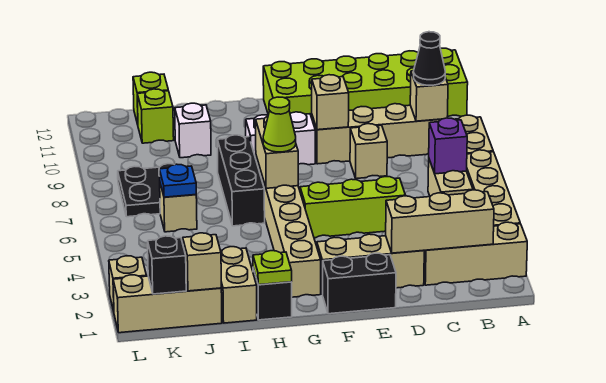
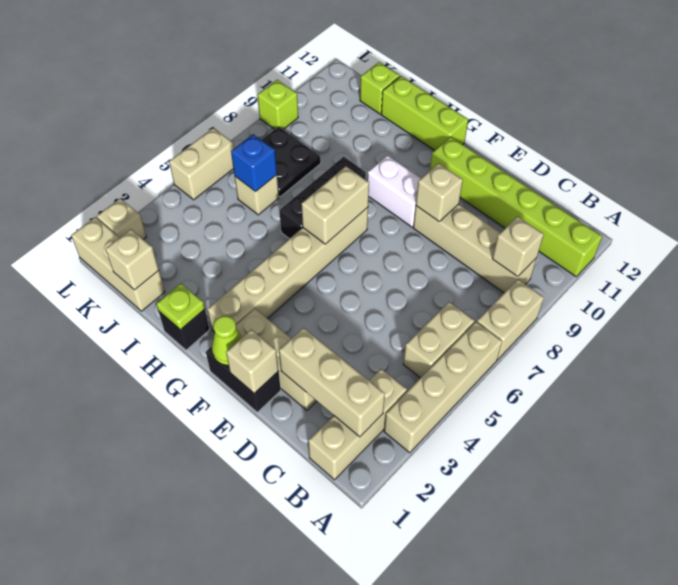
tan 1x3 brick [424,222,527,285] -> tan 1x3 brick turned to [308,369,407,480]
lime 2x6 brick [263,48,468,118] -> lime 1x6 brick [430,137,602,277]
purple 1x1 brick [429,118,467,174] -> none
black 1x1 cone [414,32,445,85] -> none
lime 1x3 brick [300,177,406,238] -> lime 1x3 brick moved to [381,76,468,151]
tan 1x1 brick [350,124,387,179] -> tan 1x1 brick moved to [226,330,279,393]
lime 1x1 cone [263,97,296,152] -> lime 1x1 cone moved to [212,316,242,365]
tan 1x2 brick [221,247,257,323] -> tan 1x2 brick moved to [169,128,234,200]
white 1x1 brick [174,103,211,158] -> none
blue 1x1 plate [159,164,196,197] -> blue 1x1 brick [231,134,277,192]
lime 1x1 brick [137,89,174,143] -> lime 1x1 brick moved to [257,80,298,129]
black 1x1 brick [148,236,186,294] -> none

